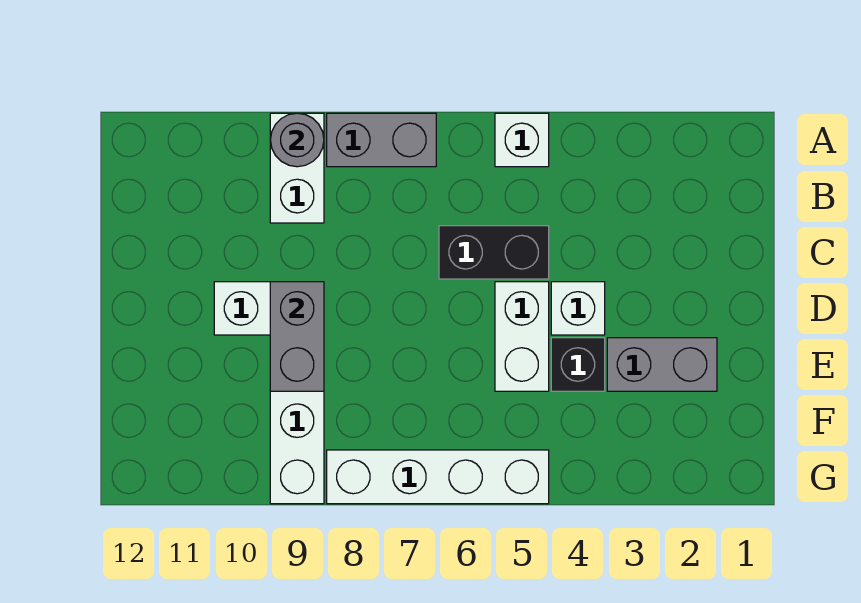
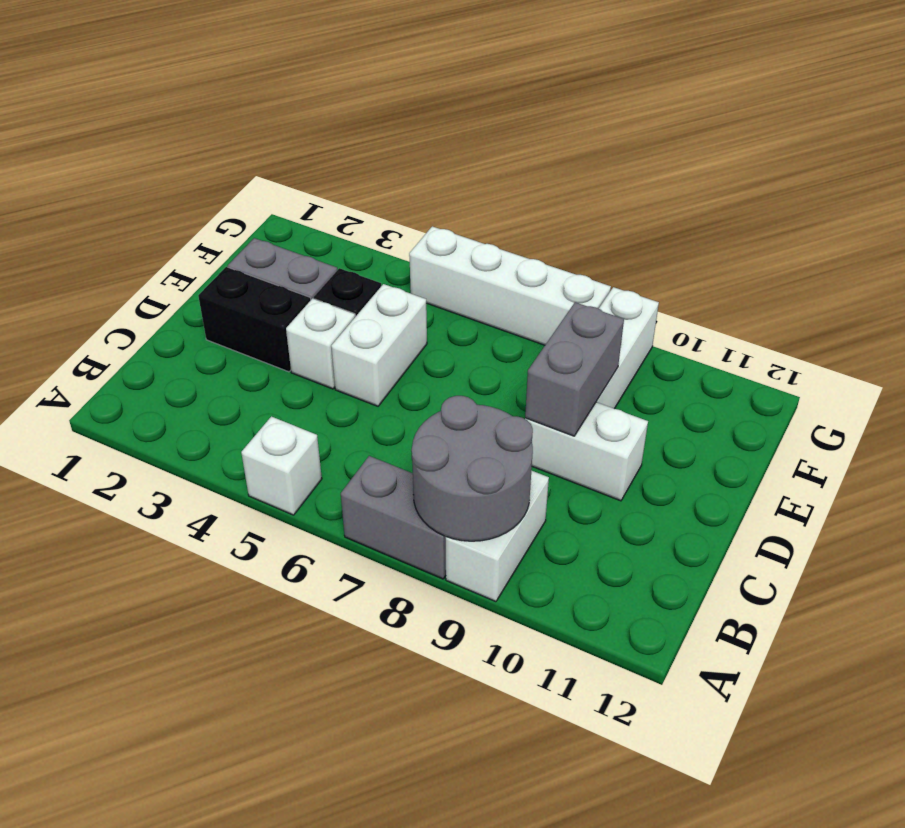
grey 1x1 round brick [271,113,324,167] -> grey 2x2 round brick [411,396,533,541]
black 1x2 brick [439,226,549,279] -> black 1x2 brick moved to [198,267,311,372]

